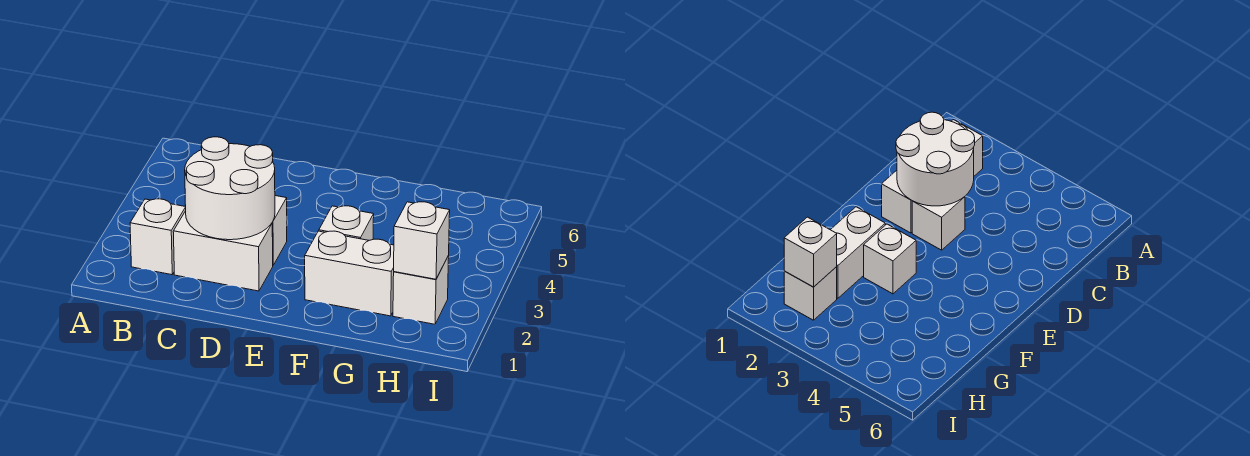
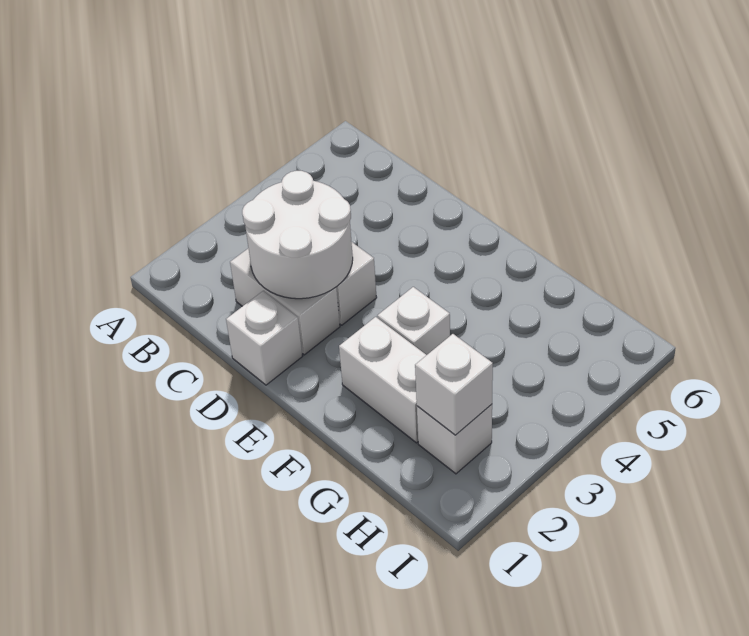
white 1x1 brick [130,199,186,275] -> white 1x1 brick moved to [226,291,303,385]

